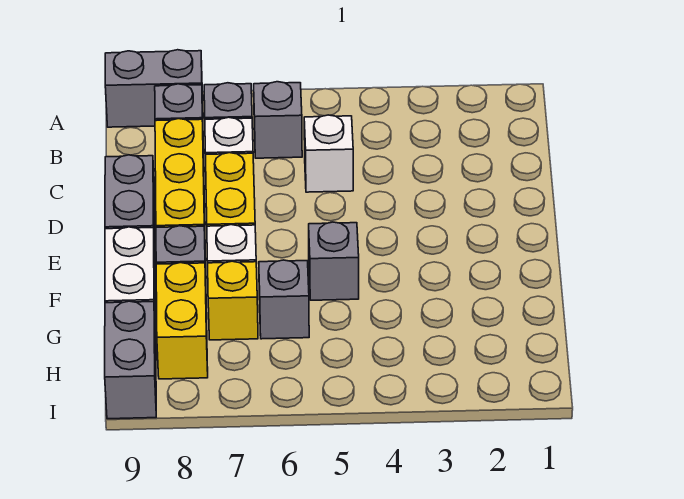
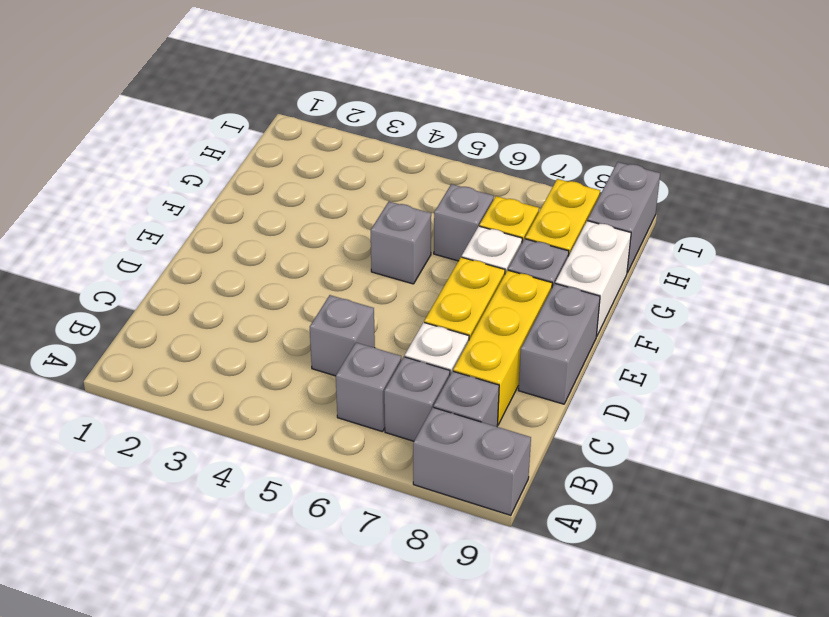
white 1x1 brick [304,115,353,192] -> grey 1x1 brick [310,295,375,376]

